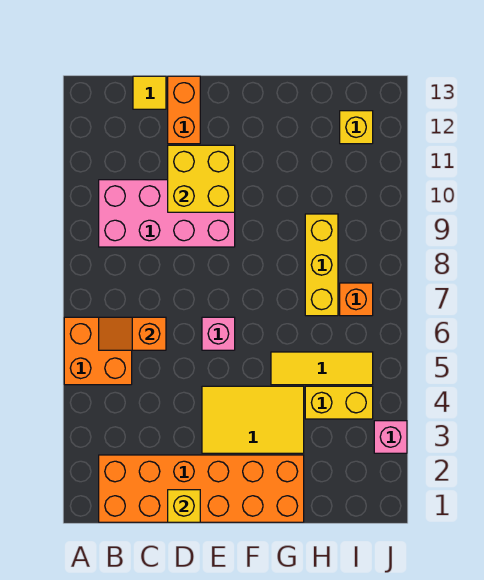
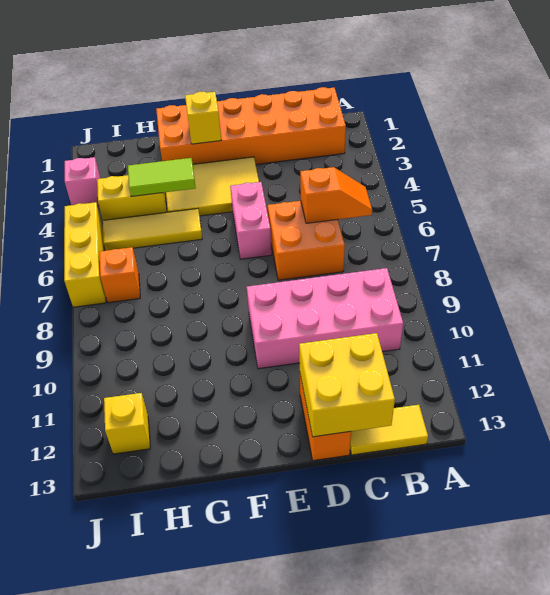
orange 2x2 brick [64,317,132,385] -> orange 2x2 brick moved to [268,201,345,280]
yellow 1x1 tile [133,76,166,109] -> yellow 1x2 tile [350,405,428,455]
yellow 1x1 brick [168,490,200,522] -> yellow 1x1 brick moved to [185,92,221,144]
yellow 2x2 brick [168,145,235,212] -> yellow 2x2 brick moved to [299,333,395,437]
pink 1x1 brick [202,317,235,350] -> pink 1x2 brick [230,182,272,259]
none -> lime 1x2 tile [128,158,196,197]
yellow 1x3 brick [305,214,338,316] -> yellow 1x3 brick moved to [64,202,106,307]

